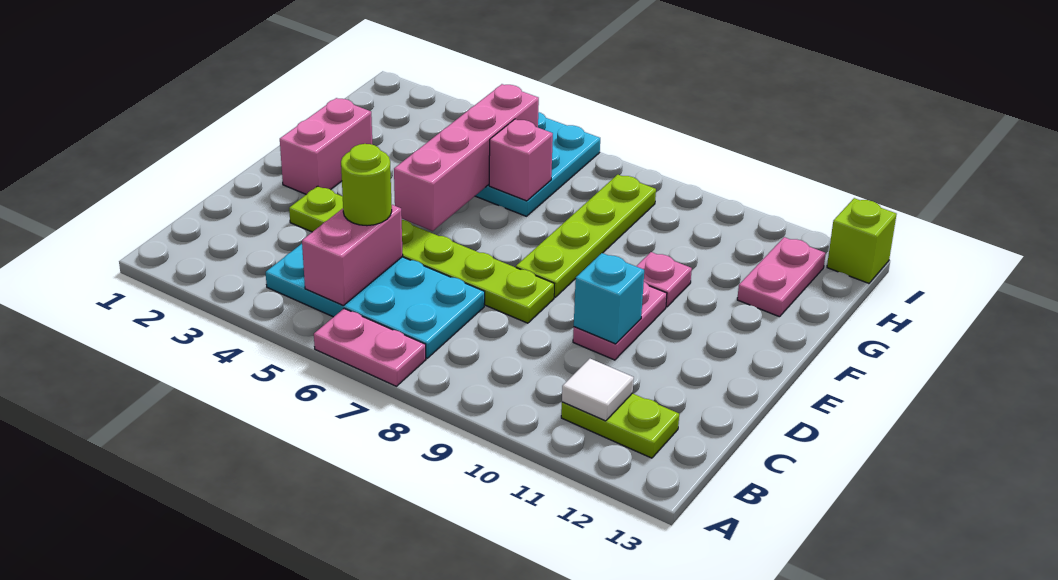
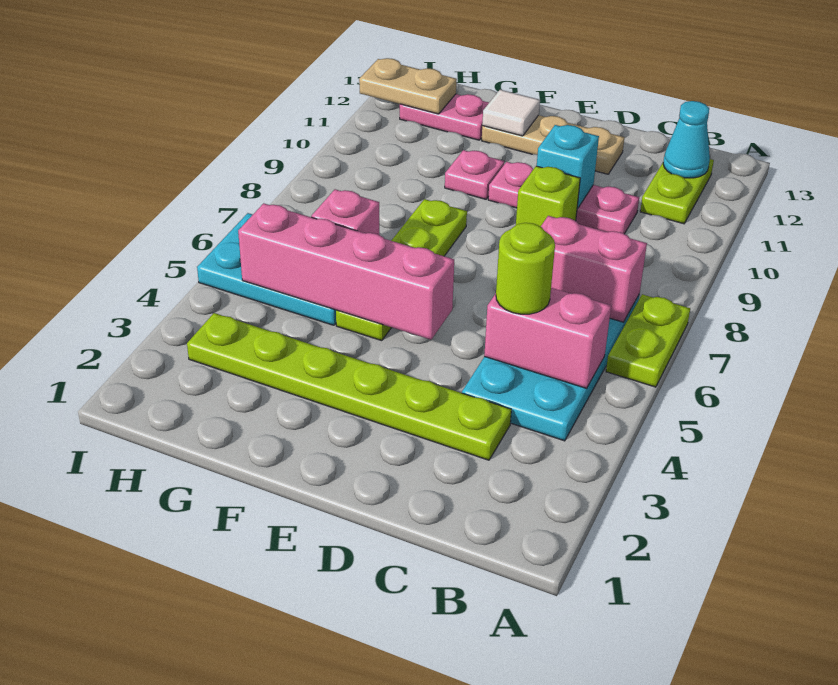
pink 1x2 plate [314,309,426,386] -> lime 1x2 plate [606,294,690,387]
white 1x1 tile [562,359,634,421] -> white 1x1 tile moved to [482,90,540,136]
none -> cyan 1x1 cone [663,101,710,178]
lime 1x6 plate [289,186,554,323] -> lime 1x6 plate turned to [187,313,511,460]
pink 1x2 plate [573,282,667,360] -> pink 1x3 plate [488,162,639,234]
none -> tan 1x3 plate [482,115,624,174]
pink 1x2 brick [280,98,372,194] -> pink 1x2 brick moved to [541,216,647,322]
lime 1x4 plate [516,175,656,297] -> lime 1x4 plate turned to [336,199,467,341]
none -> tan 1x2 plate [359,58,457,114]
lime 1x1 brick [827,198,897,283] -> lime 1x1 brick moved to [516,166,580,227]

